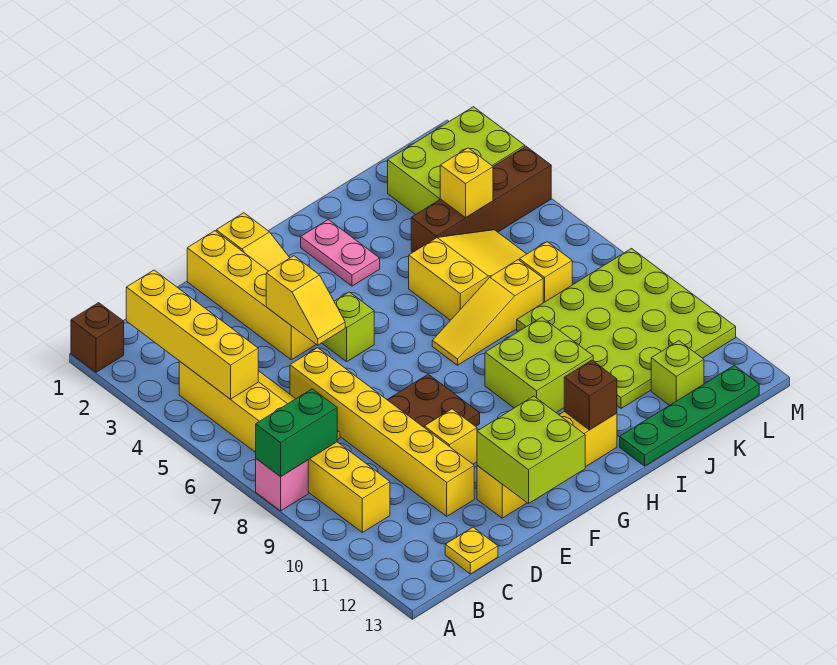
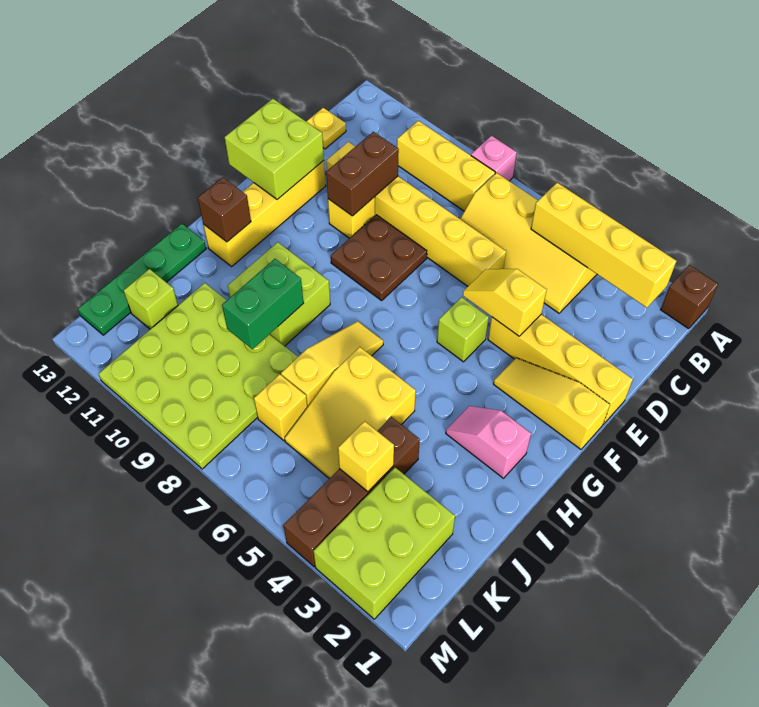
green 1x2 brick [256,389,337,477] -> green 1x2 brick moved to [222,259,304,349]
none -> brown 1x2 brick [326,132,399,216]
pink 1x2 plate [301,220,380,286] -> pink 1x2 slope [446,406,531,478]

